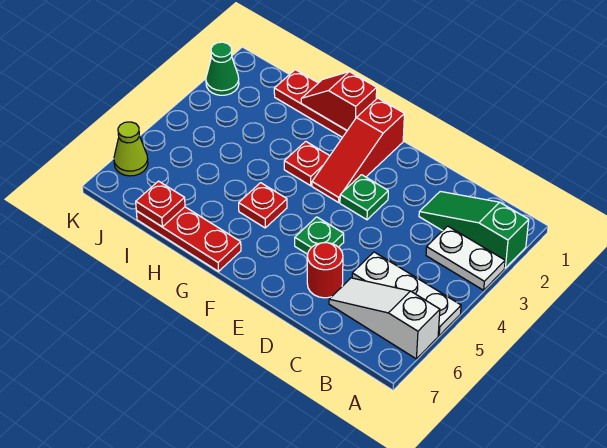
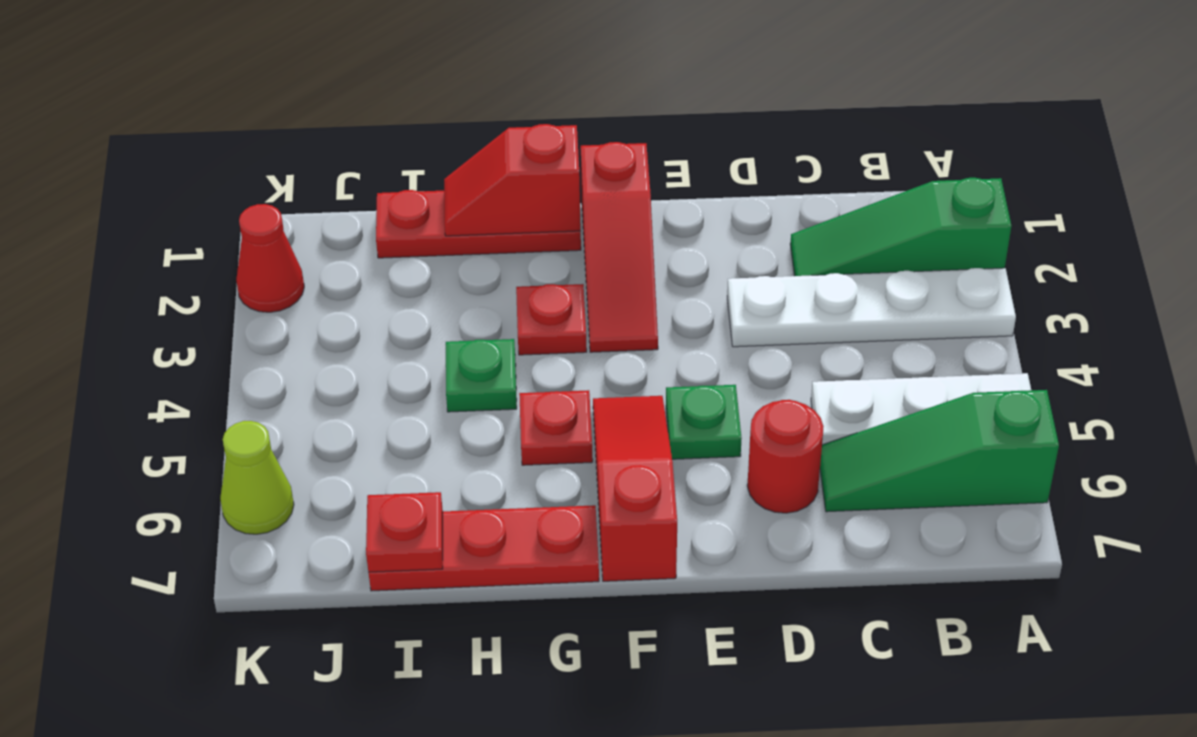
white 1x2 plate [426,226,505,290] -> white 1x4 plate [727,268,1016,347]
white 1x3 slope [329,278,440,359] -> green 1x3 slope [820,390,1059,512]
green 1x1 plate [340,175,388,220] -> green 1x1 plate moved to [446,339,517,412]
none -> red 1x3 slope [593,396,677,581]
green 1x1 cone [206,42,239,95] -> red 1x1 cone [236,204,304,312]

